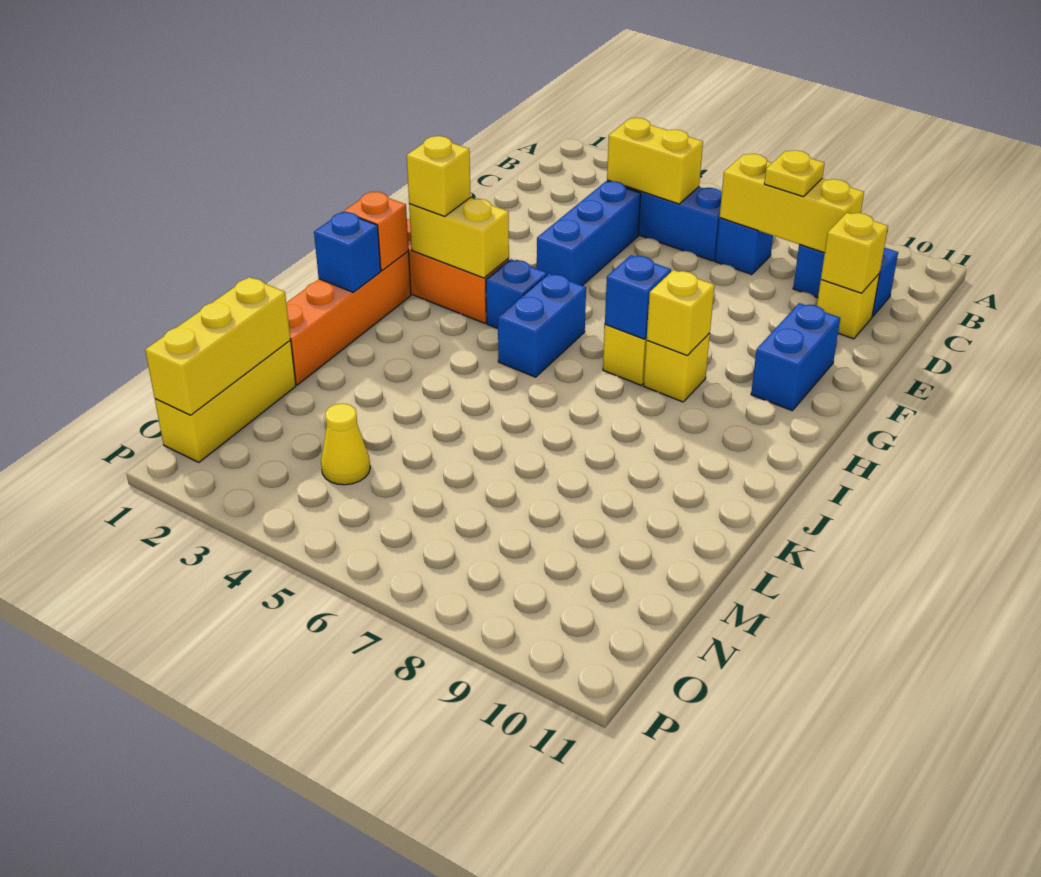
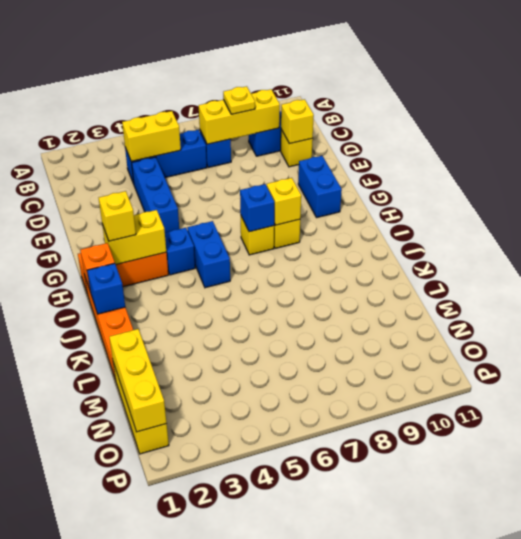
yellow 1x1 cone [321,404,370,485] -> none

